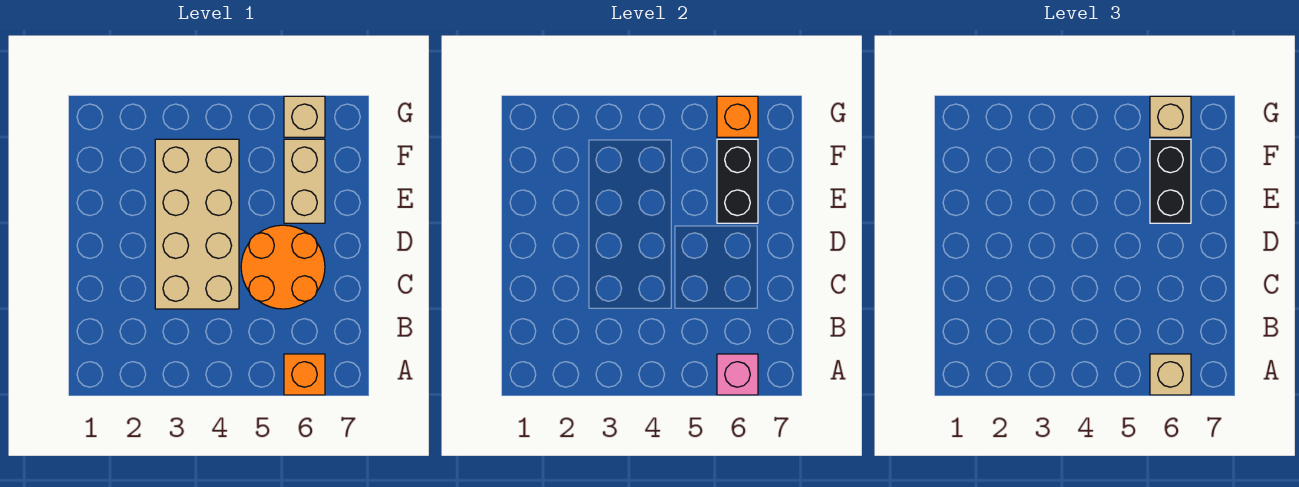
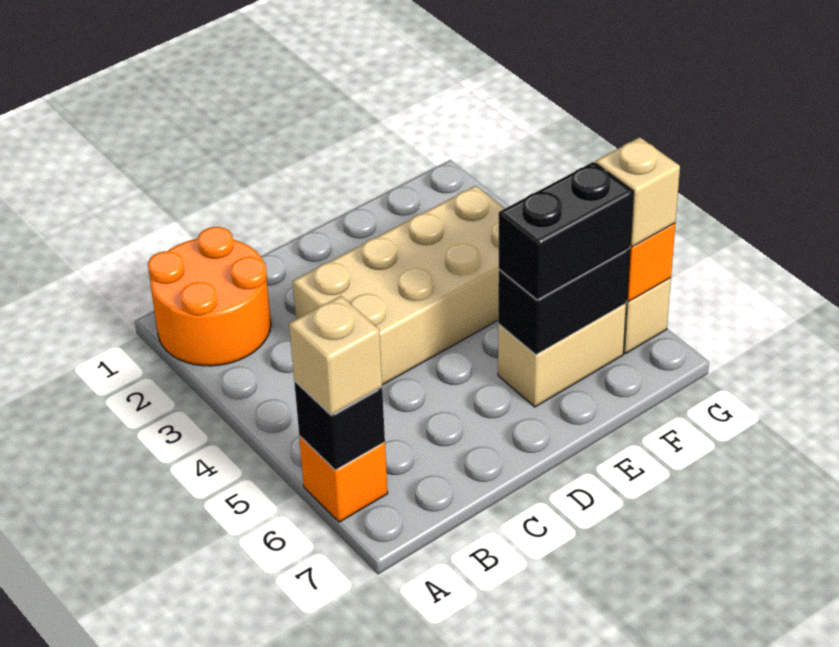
pink 1x1 brick [717,354,758,395] -> black 1x1 brick [294,381,385,470]
orange 2x2 round brick [241,225,325,309] -> orange 2x2 round brick moved to [148,227,271,366]

